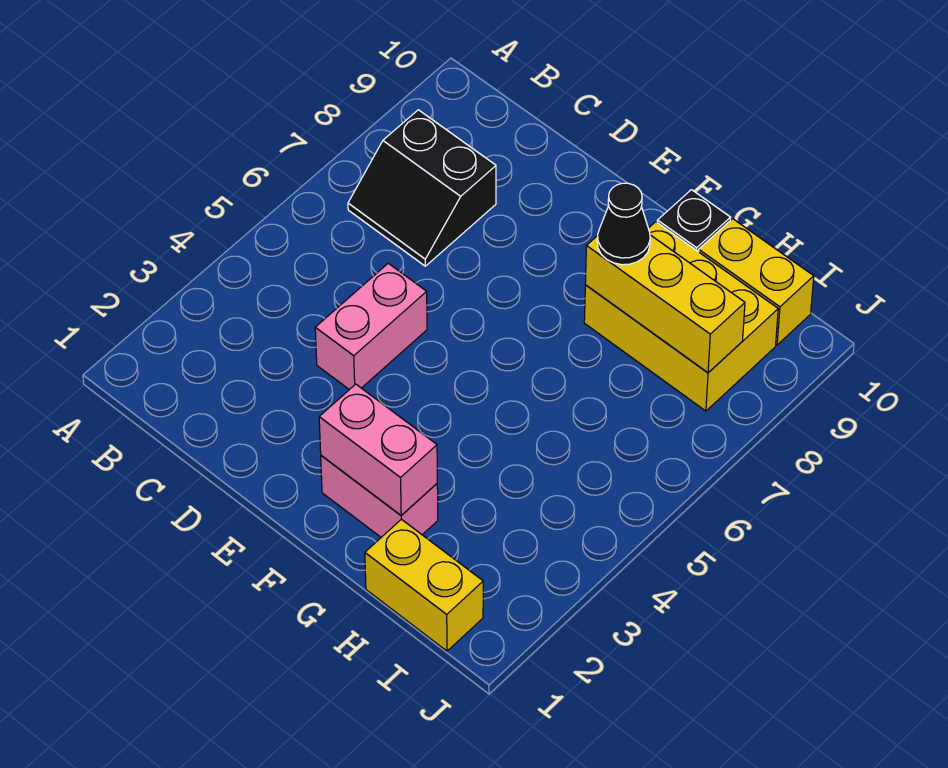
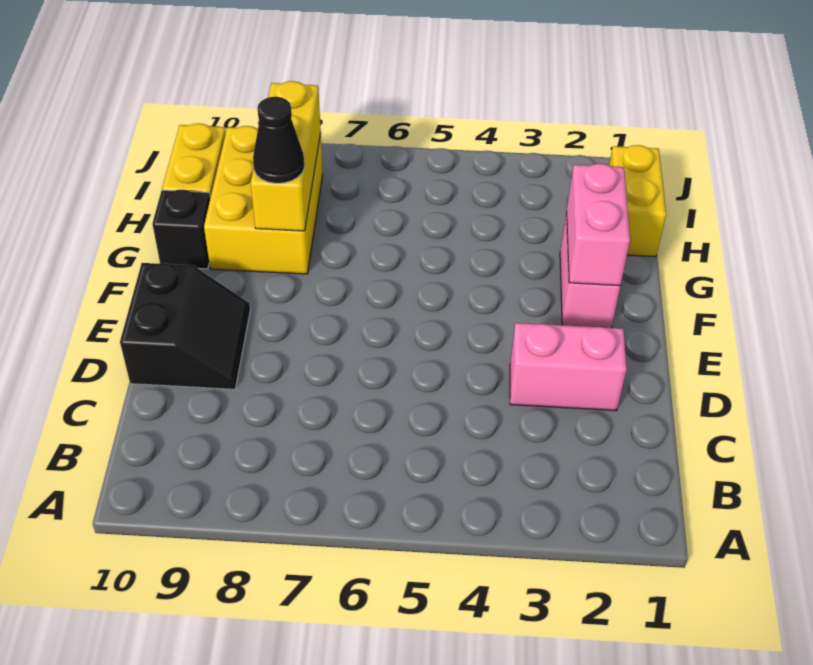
black 2x2 slope [348,110,496,266] -> black 2x2 slope moved to [120,263,250,389]
pink 1x2 brick [315,263,427,390] -> pink 1x2 brick moved to [510,323,627,411]

